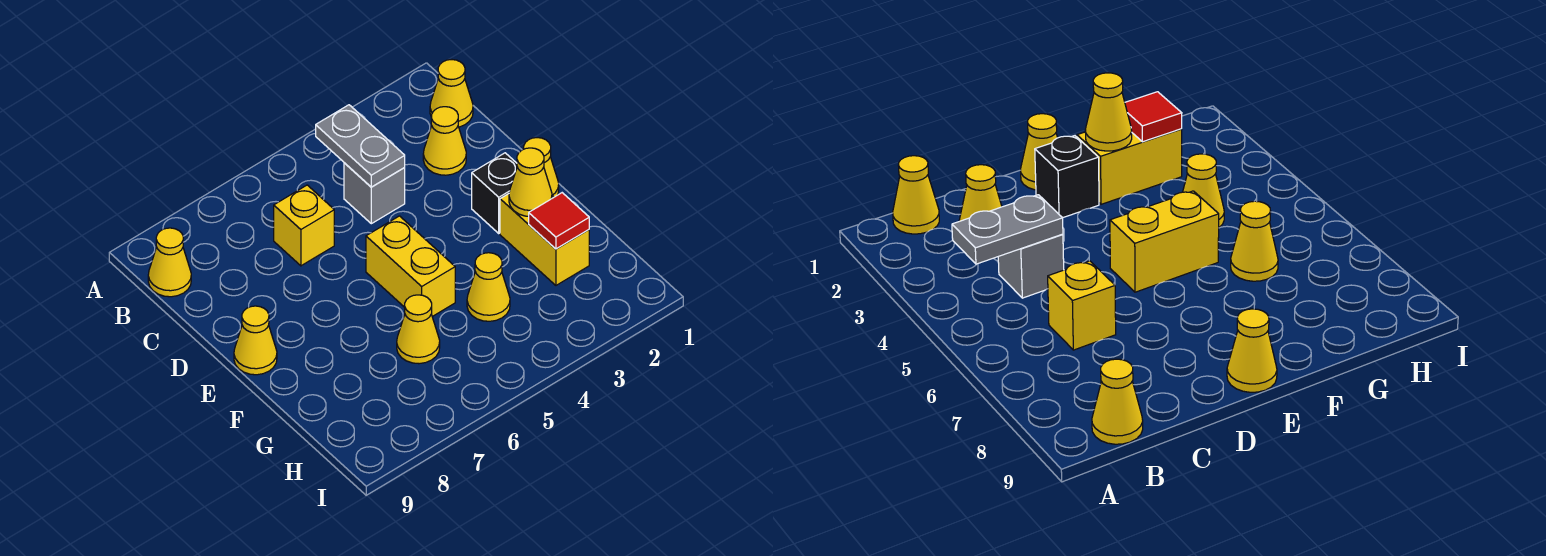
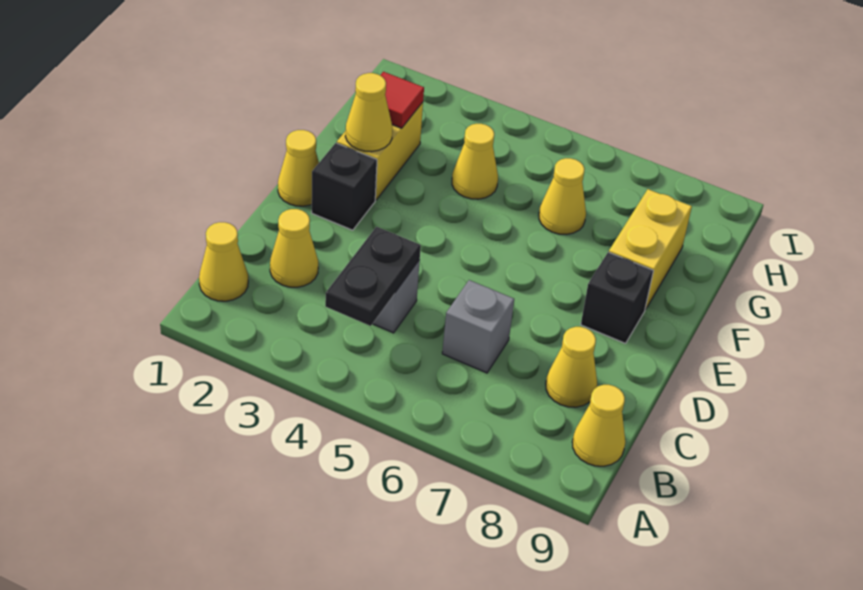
grey 1x2 plate [316,105,405,187] -> black 1x2 plate [325,227,421,326]
yellow 1x1 brick [274,185,334,266] -> grey 1x1 brick [442,280,514,373]
yellow 1x2 brick [366,216,455,317] -> yellow 1x2 brick moved to [609,189,692,310]
none -> black 1x1 brick [581,252,653,343]
yellow 1x1 cone [234,306,277,375] -> yellow 1x1 cone moved to [546,327,597,407]

